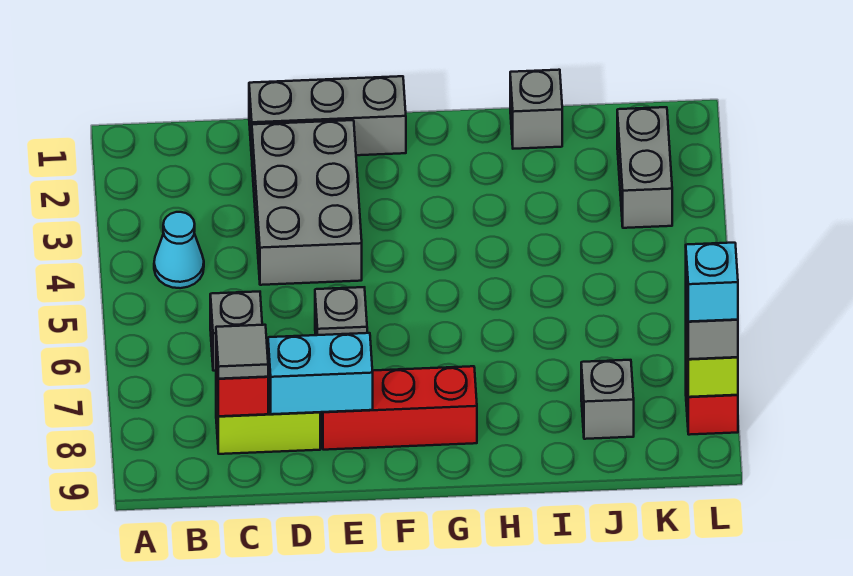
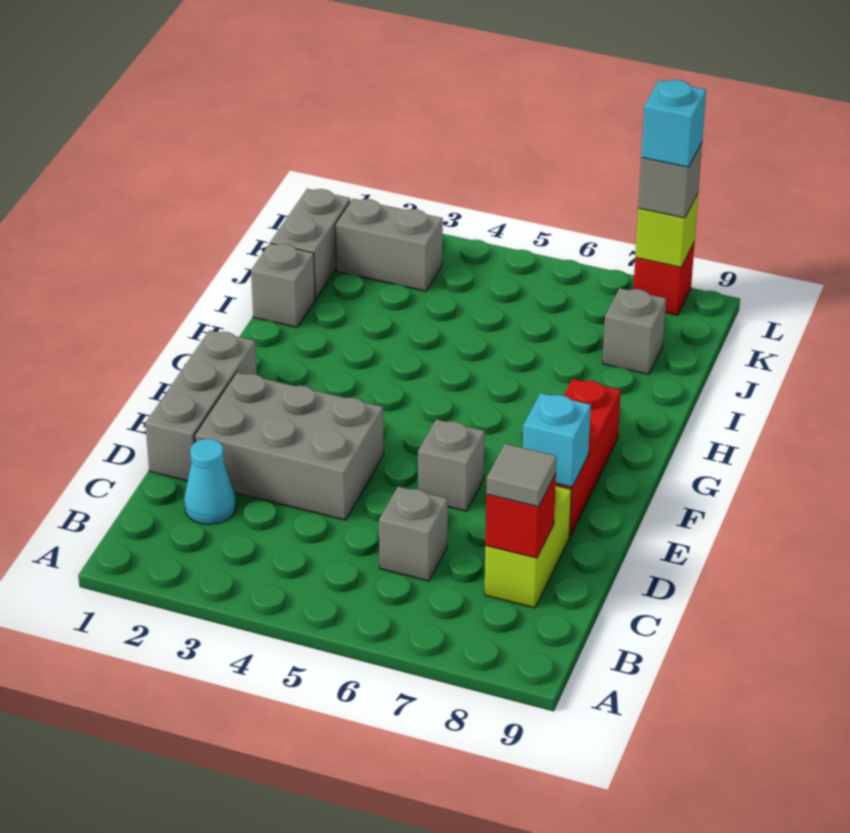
cyan 1x1 cone [154,212,204,288] -> cyan 1x1 cone moved to [184,439,236,524]
cyan 1x2 brick [268,333,373,414] -> cyan 1x1 brick [523,393,591,487]
none -> grey 1x2 brick [270,189,350,299]

